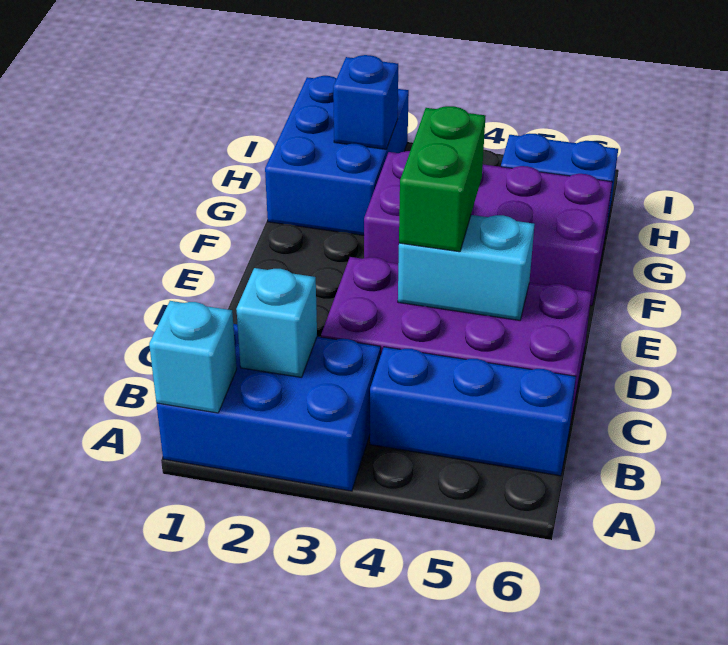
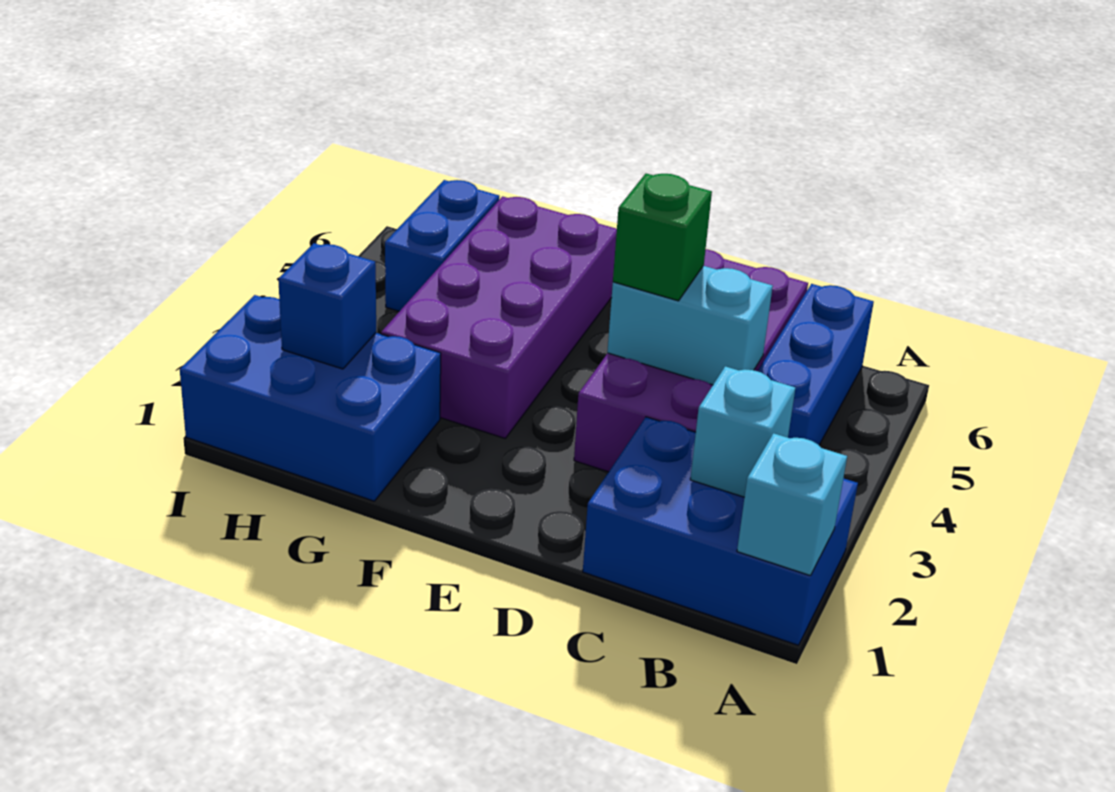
blue 2x3 brick [157,324,381,491] -> blue 2x3 brick turned to [583,417,858,645]
cyan 1x2 brick [398,215,535,320] -> cyan 1x2 brick turned to [607,266,773,385]
green 1x2 brick [399,106,485,252] -> green 1x1 brick [613,174,712,301]

